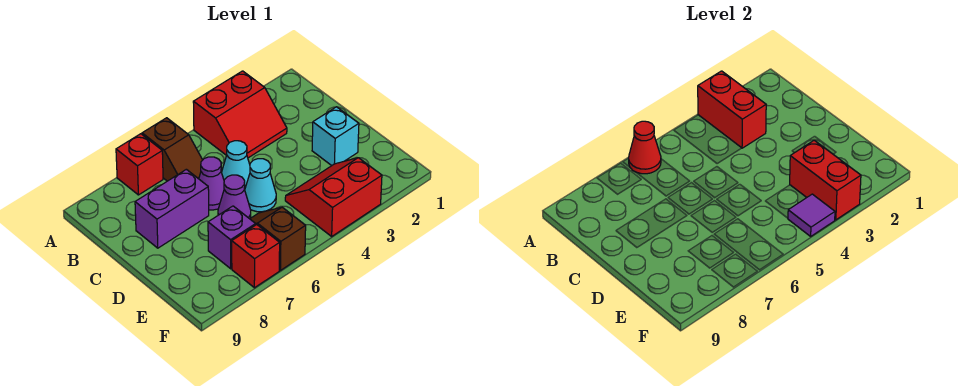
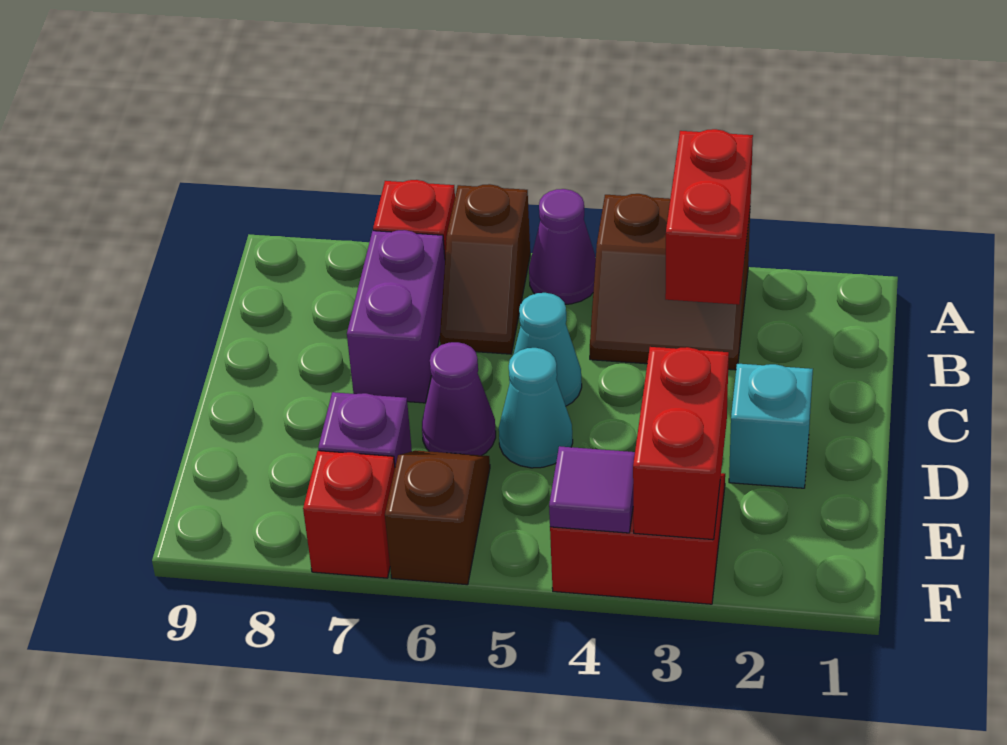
red 2x2 slope [193,71,287,158] -> brown 2x2 slope [590,194,750,370]
red 1x1 cone [629,121,661,174] -> none
purple 1x1 cone [199,157,224,210] -> purple 1x1 cone moved to [529,189,596,304]
purple 1x2 brick [135,169,209,248] -> purple 1x2 brick turned to [347,230,445,403]

